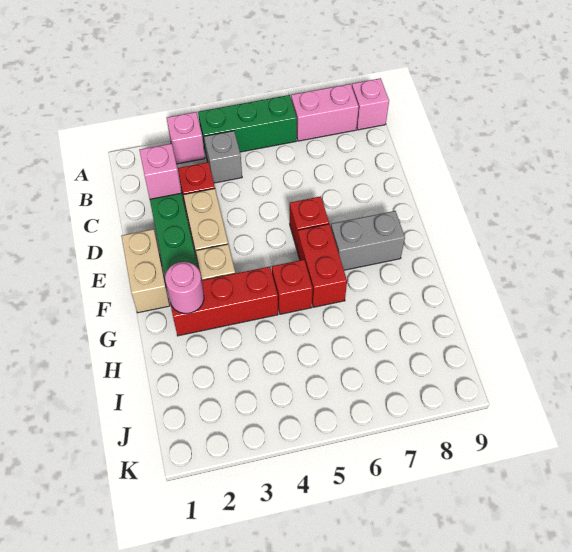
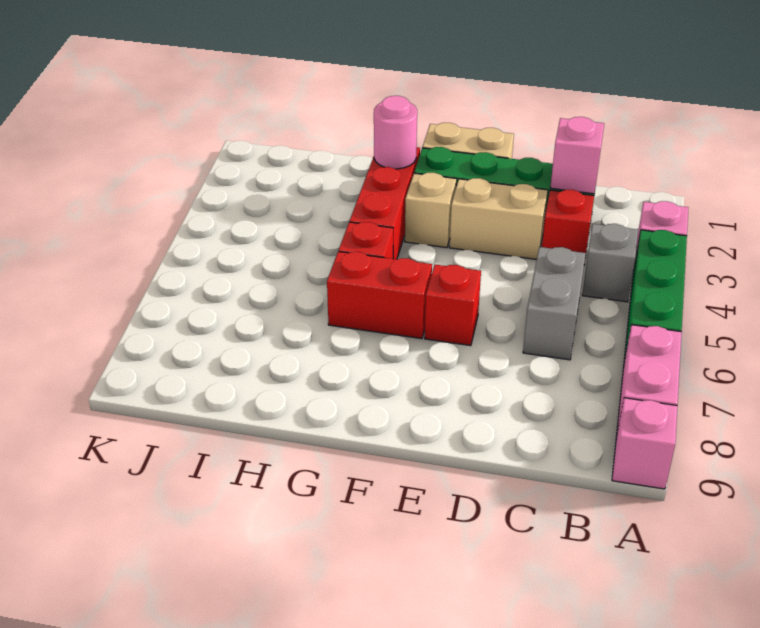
grey 1x2 brick [331,211,405,270] -> grey 1x2 brick moved to [523,247,586,360]

